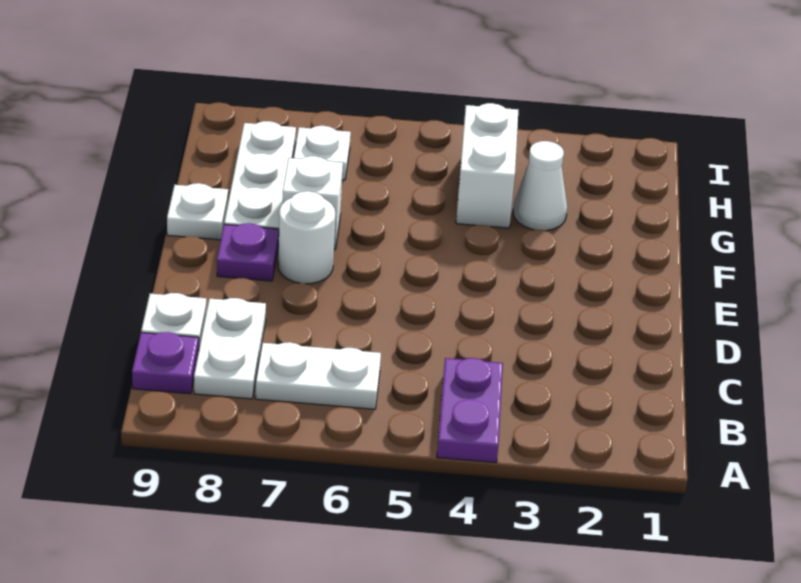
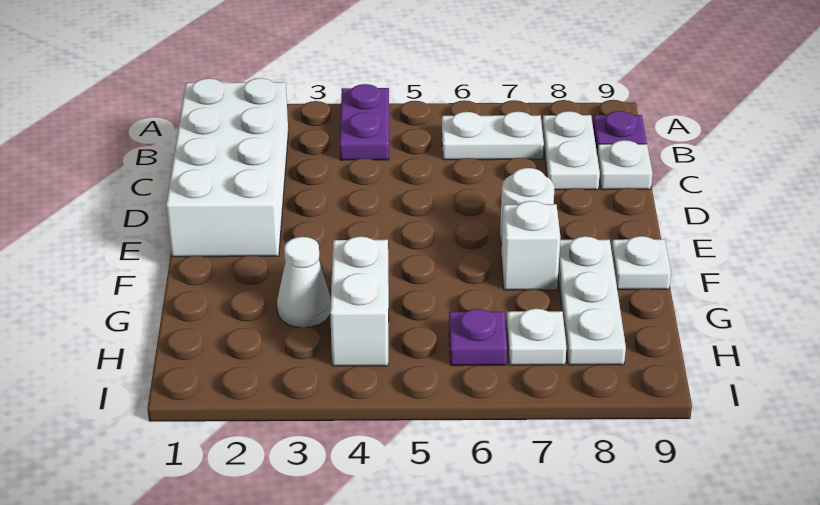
none -> white 2x4 brick [166,78,288,257]
purple 1x1 plate [217,223,279,281] -> purple 1x1 plate moved to [449,309,507,366]

